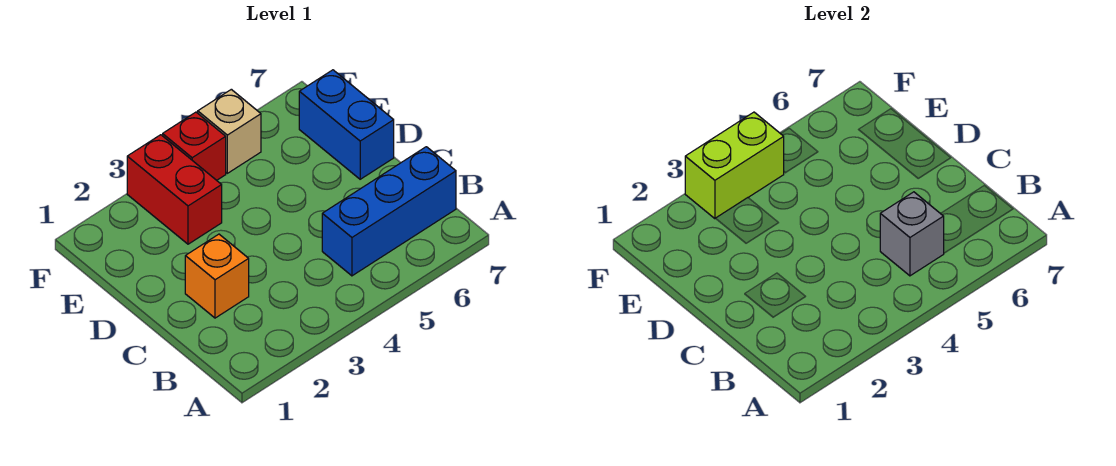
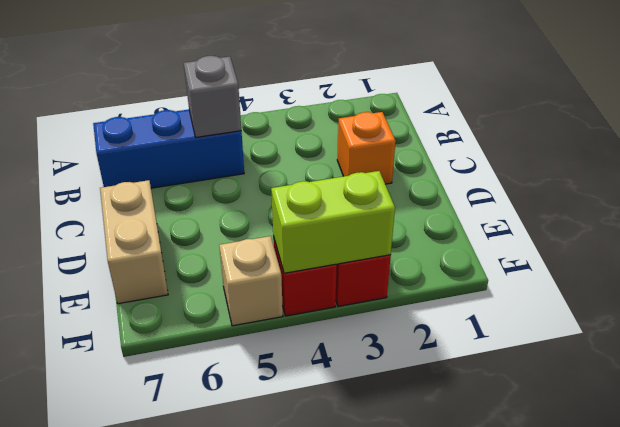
blue 1x2 brick [299,70,394,179] -> tan 1x2 brick [100,180,168,304]

